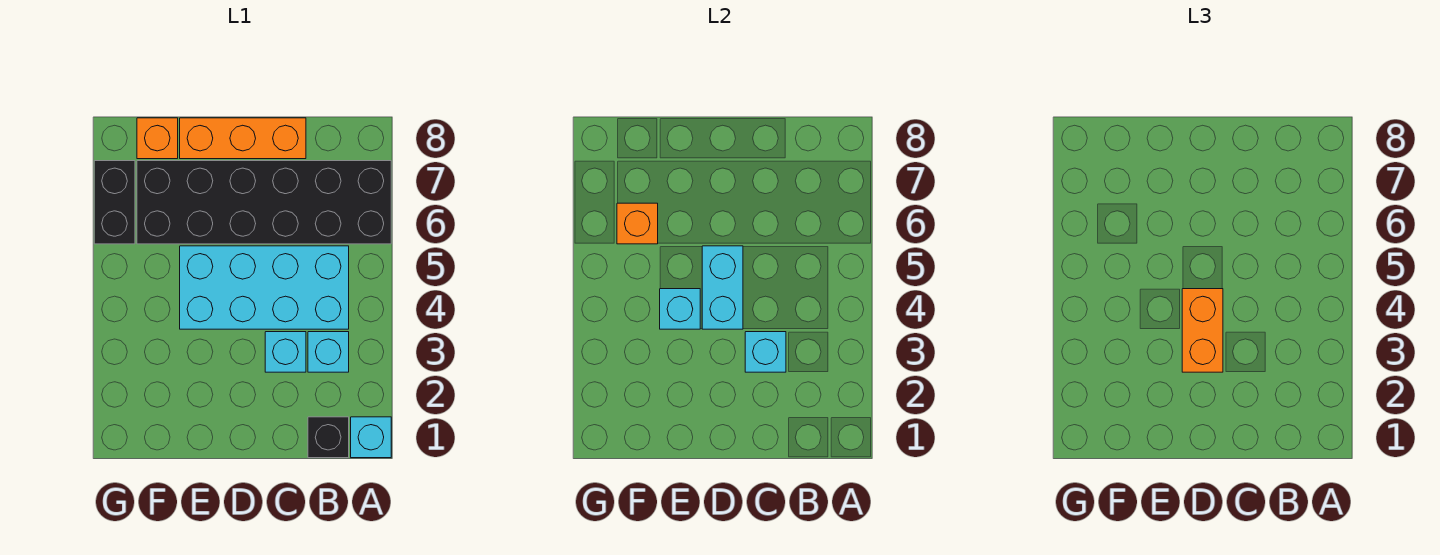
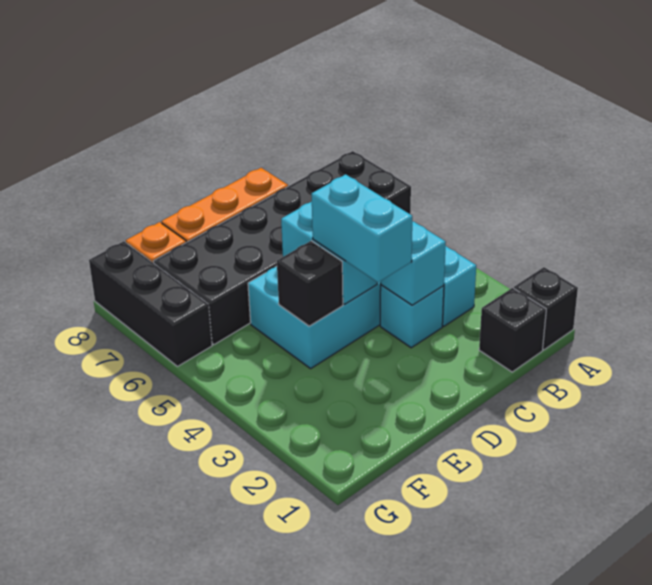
cyan 1x1 brick [351,417,391,458] -> black 1x1 brick [514,267,578,350]
orange 1x2 brick [1182,289,1223,372] -> cyan 1x2 brick [311,174,412,282]
cyan 1x1 brick [660,289,700,329] -> black 1x1 brick [277,241,343,326]
orange 1x1 brick [617,203,658,244] -> none
black 1x2 brick [94,161,135,244] -> black 1x3 brick [89,241,212,366]

